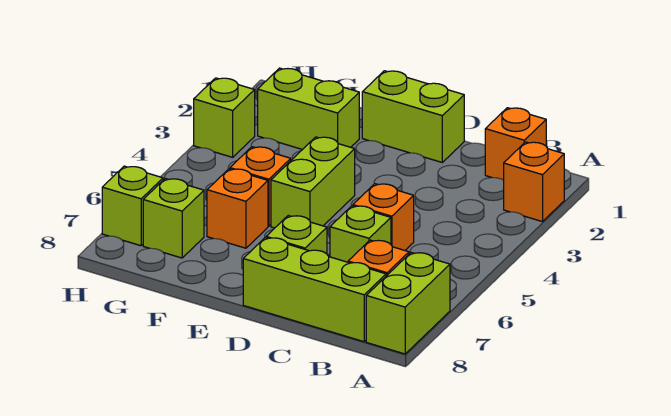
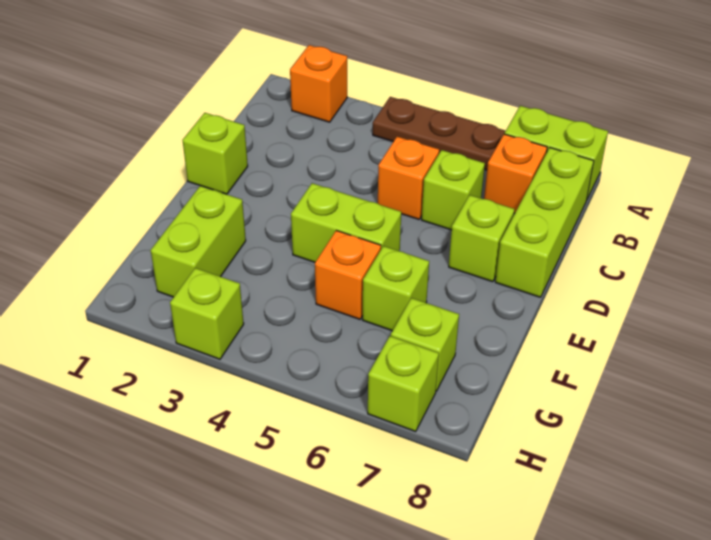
none -> brown 1x3 plate [373,97,505,170]
orange 1x1 brick [485,108,546,180] -> none
lime 1x2 brick [362,71,464,162] -> lime 1x1 brick [182,113,248,194]
orange 1x1 brick [207,169,268,248] -> lime 1x1 brick [362,246,429,331]

